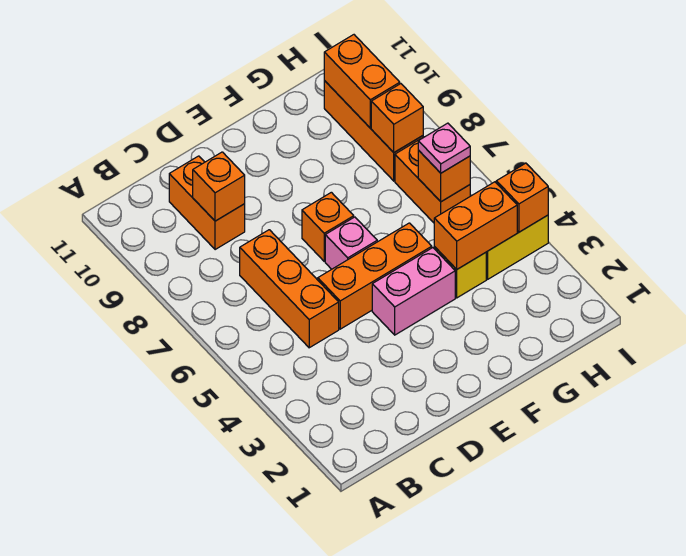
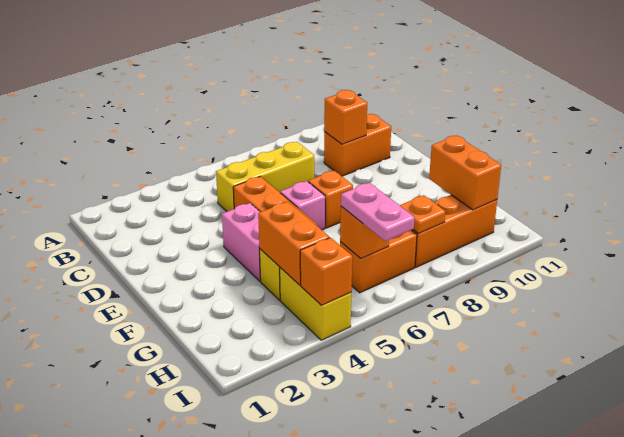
orange 1x3 brick [240,230,339,348] -> yellow 1x3 brick [216,142,314,212]
pink 1x1 plate [418,123,470,173] -> pink 1x2 plate [341,183,415,241]
orange 1x1 brick [371,84,423,152] -> orange 1x1 plate [400,195,445,233]
orange 1x2 brick [324,35,400,128] -> orange 1x2 brick turned to [429,135,501,210]

